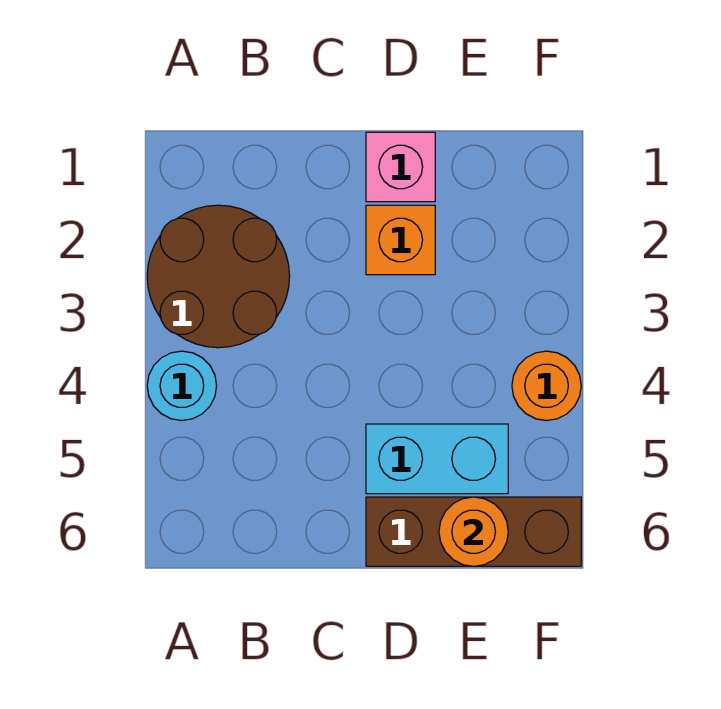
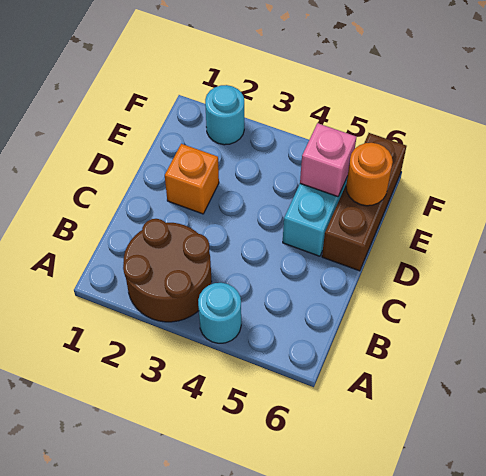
pink 1x1 brick [366,132,435,202] -> pink 1x1 brick moved to [300,123,356,197]
none -> cyan 1x1 round brick [205,85,244,145]
orange 1x1 round brick [512,351,581,421] -> none

